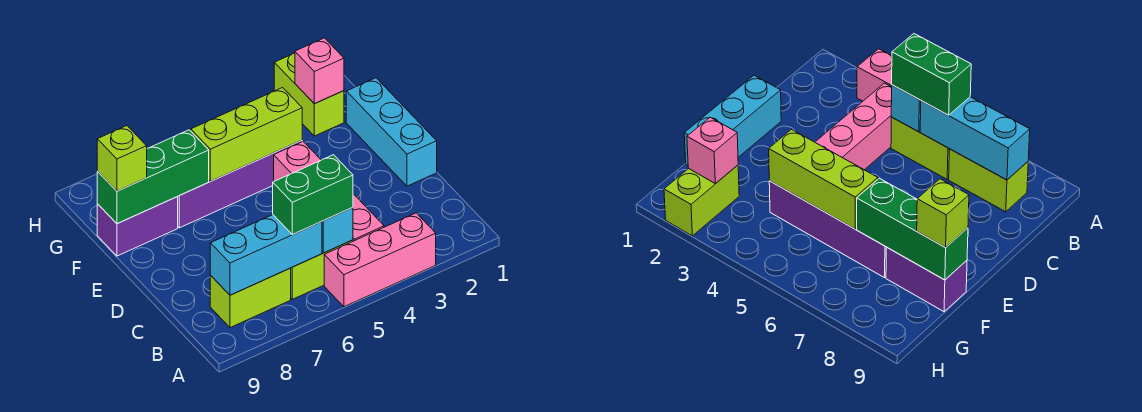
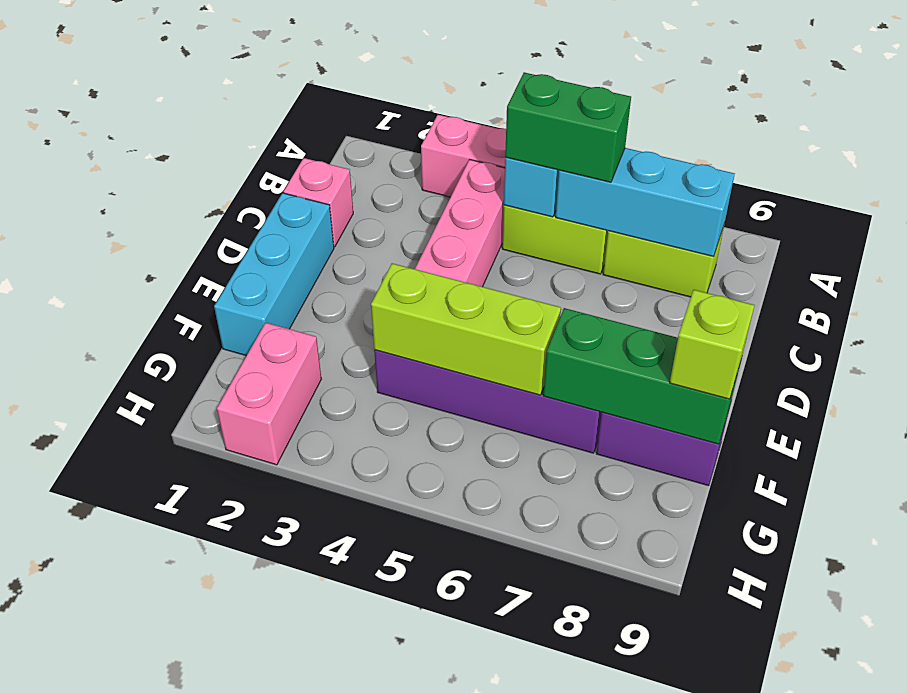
lime 1x2 brick [274,53,344,136] -> pink 1x2 brick [217,323,321,465]
pink 1x1 brick [295,38,344,104] -> pink 1x1 brick moved to [283,158,353,247]

